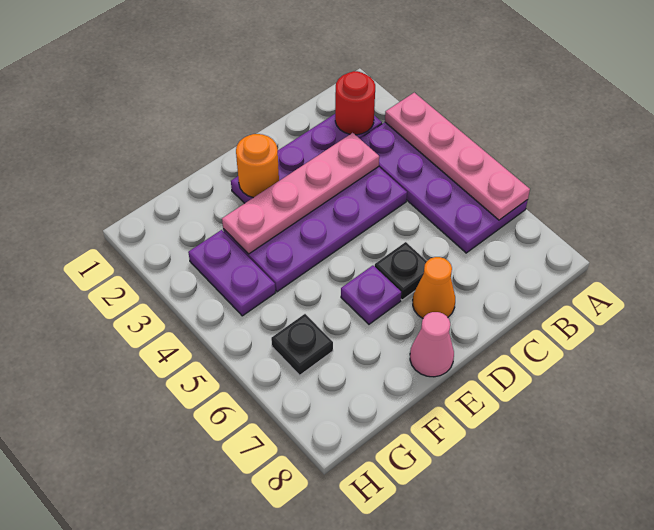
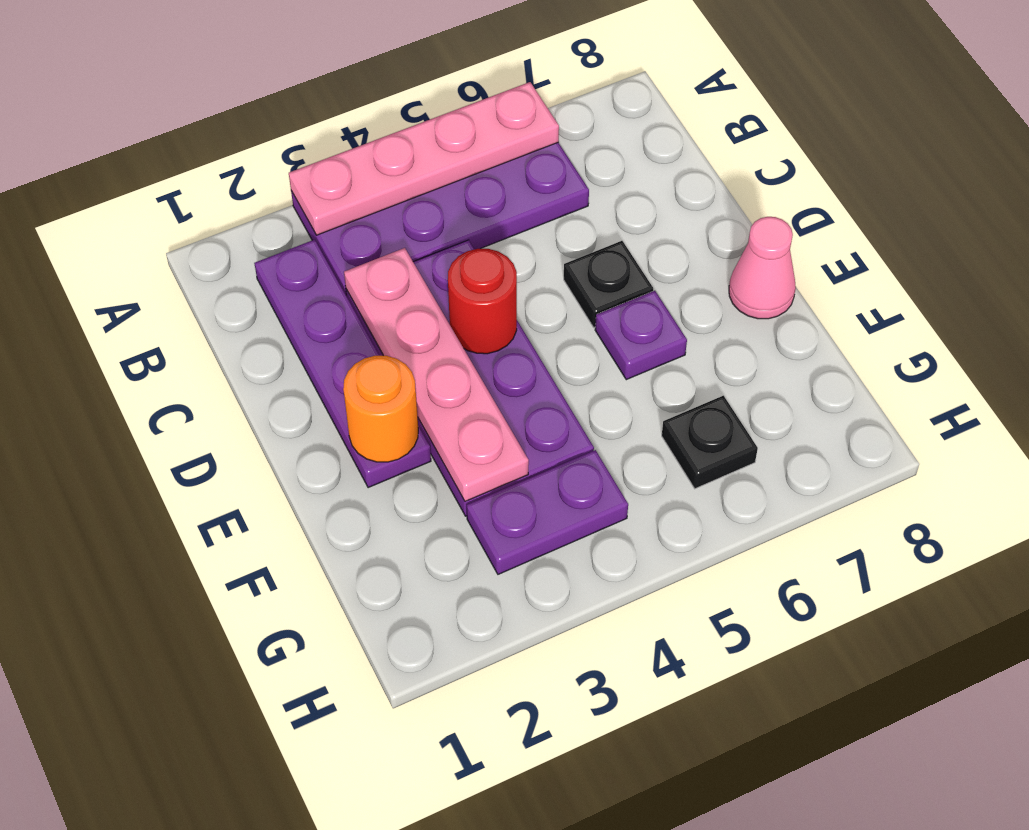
red 1x1 round brick [335,71,375,135] -> red 1x1 round brick moved to [448,249,517,354]
orange 1x1 cone [413,257,455,318] -> none

